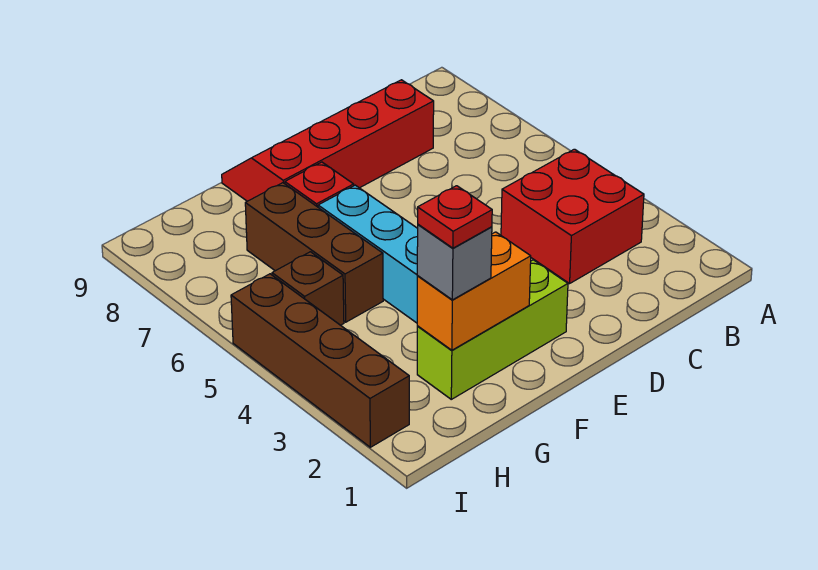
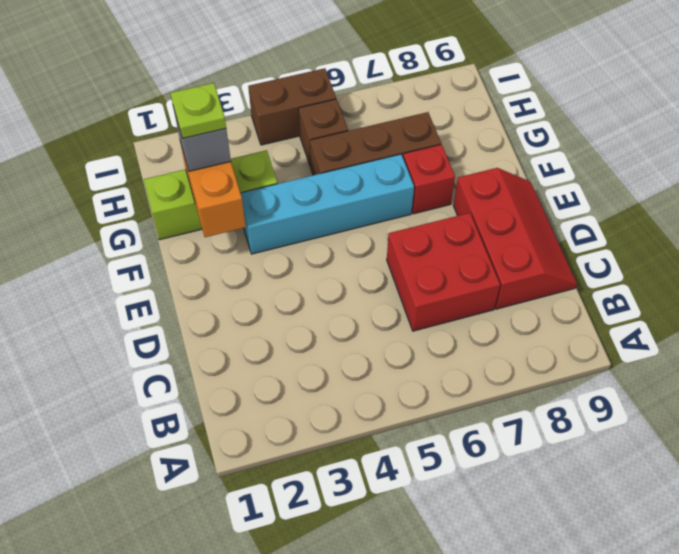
red 2x2 brick [501,149,644,284] -> red 2x2 brick moved to [387,213,500,331]
red 2x4 slope [222,80,434,201] -> red 2x3 slope [453,168,577,309]
lime 1x3 brick [417,260,568,399] -> lime 1x3 brick turned to [144,150,277,240]
red 1x1 plate [418,186,492,248] -> lime 1x1 plate [171,83,226,139]
brown 1x4 brick [231,274,409,447] -> brown 1x2 brick [248,68,336,145]

